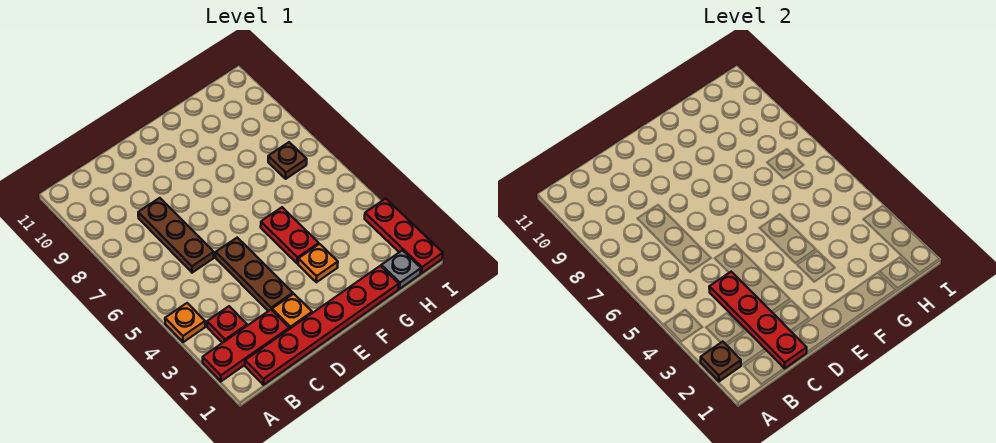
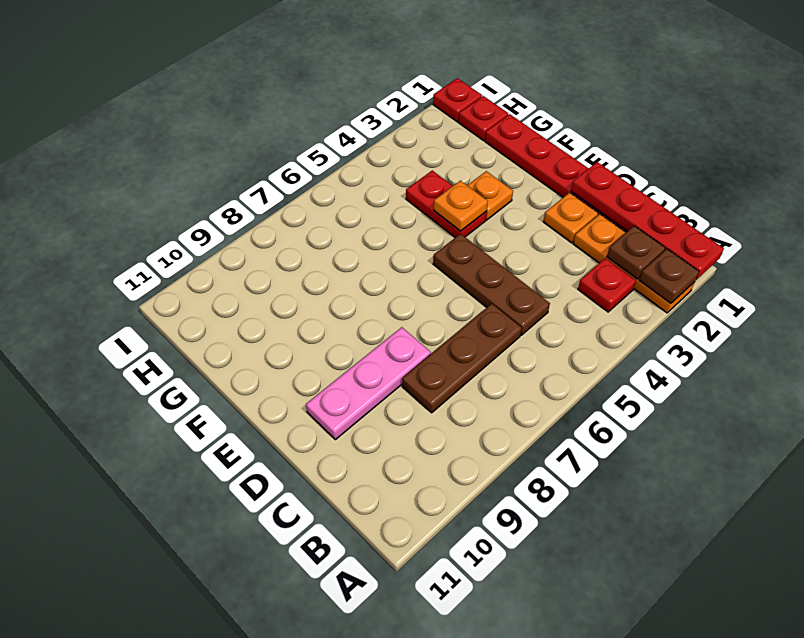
red 1x3 plate [203,310,289,381] -> orange 1x3 plate [573,214,695,313]
orange 1x1 plate [165,303,205,342] -> orange 1x1 plate moved to [434,181,488,231]
red 1x4 plate [709,272,807,369] -> red 1x4 plate turned to [571,162,724,280]
brown 1x3 plate [216,238,293,311] -> brown 1x3 plate turned to [433,234,550,335]
none -> pink 1x3 plate [306,327,431,440]
red 1x2 plate [261,207,319,264] -> red 1x2 plate turned to [406,170,487,238]
grey 1x1 plate [381,250,421,289] -> red 1x1 plate [459,96,508,140]
brown 1x1 plate [268,142,307,179] -> brown 1x1 plate moved to [607,226,665,279]
red 1x3 plate [365,199,443,273] -> red 1x1 plate [433,78,482,122]

